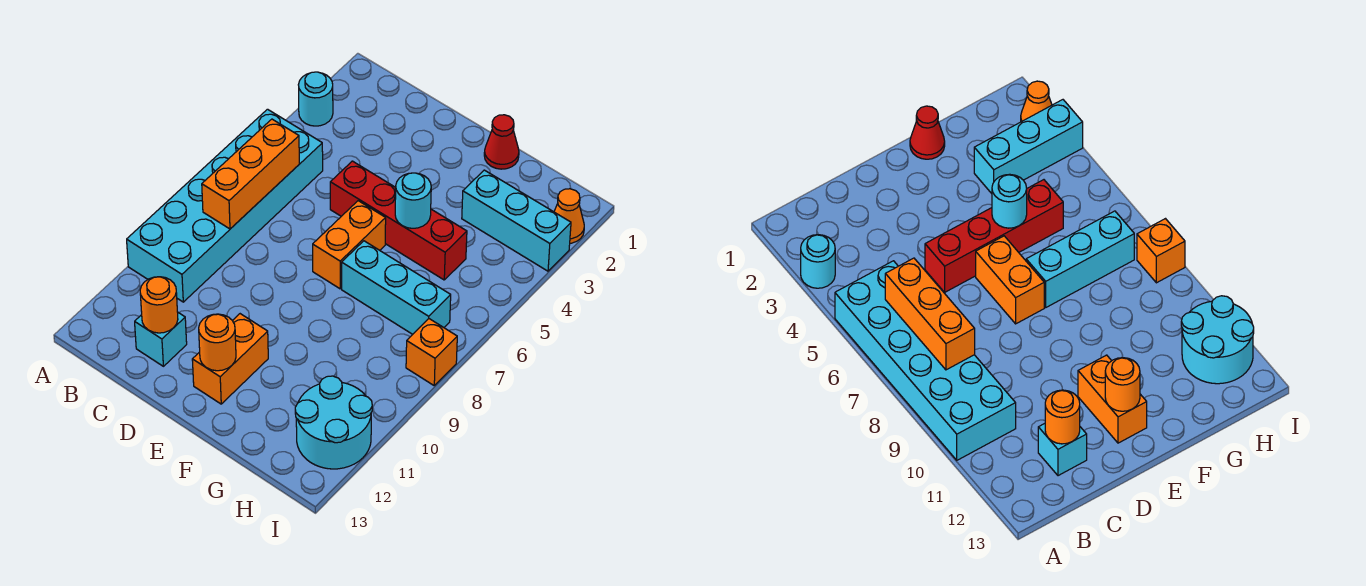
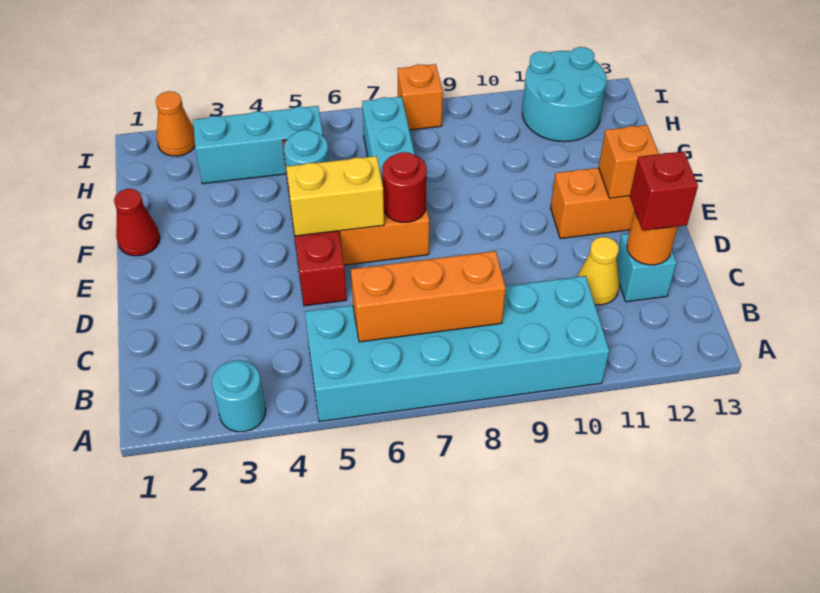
none -> yellow 1x1 cone [577,237,620,305]
none -> red 1x1 brick [630,151,698,231]
none -> yellow 1x2 brick [286,156,384,236]
none -> red 1x1 round brick [382,152,427,222]
orange 1x1 round brick [199,314,236,371] -> orange 1x1 brick [599,125,659,198]
cyan 1x3 brick [462,170,571,271] -> cyan 1x3 brick turned to [193,106,323,184]

